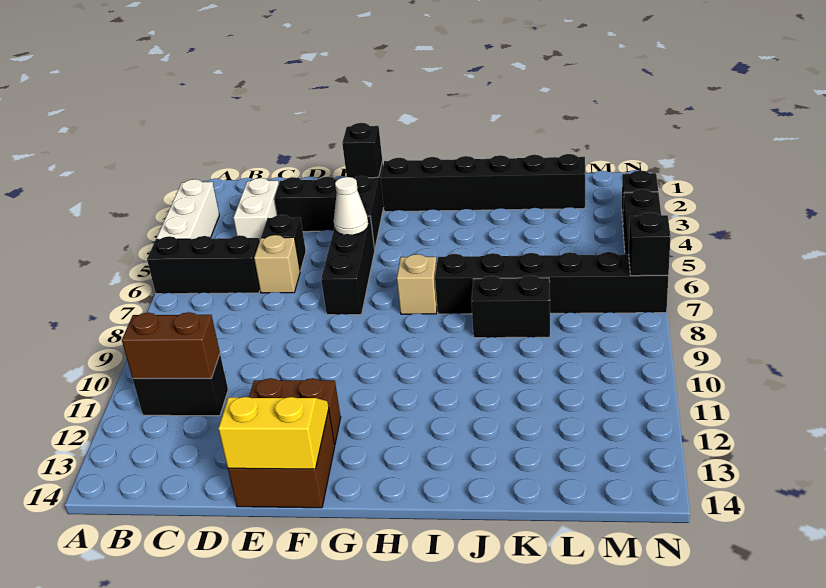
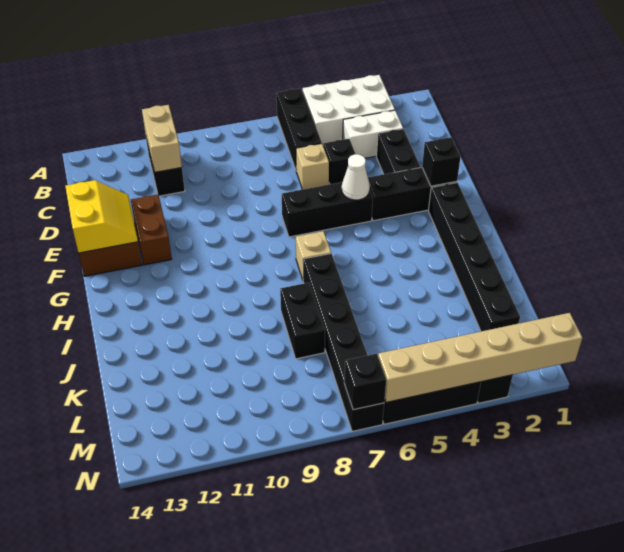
white 1x3 brick [156,179,219,239] -> white 2x3 brick [303,75,395,144]
brown 1x2 brick [122,312,220,378] -> tan 1x2 brick [142,105,182,172]
none -> tan 1x6 brick [378,313,582,402]

